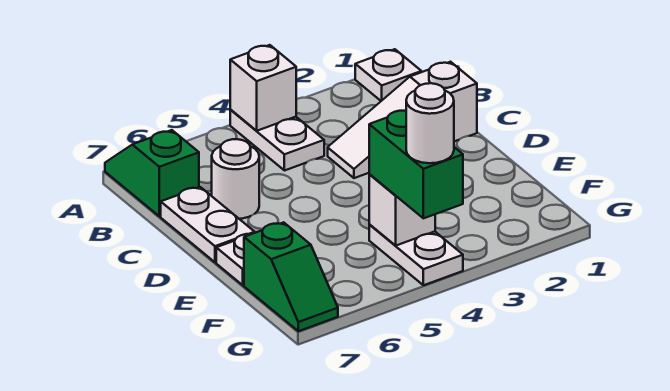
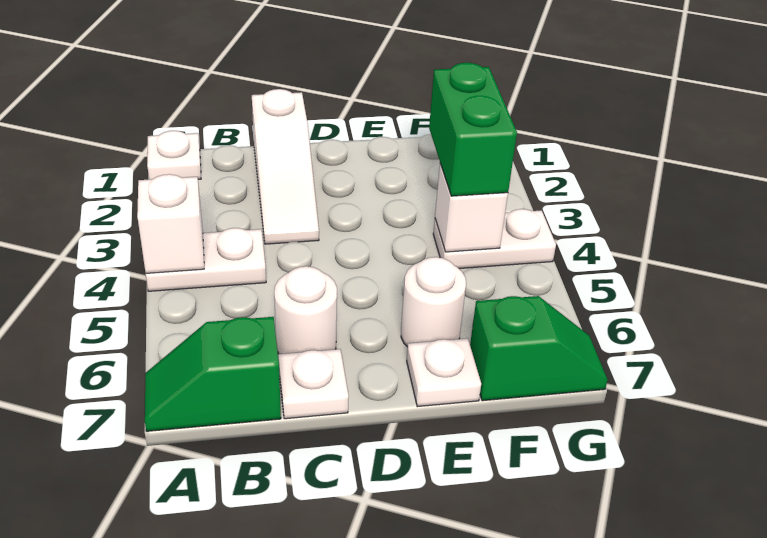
white 1x2 plate [161,187,255,262] -> white 1x1 plate [278,349,349,419]
green 1x2 brick [369,111,463,218] -> green 1x2 brick turned to [429,63,517,196]
white 1x1 round brick [406,83,454,163] -> white 1x1 round brick moved to [401,257,466,347]

